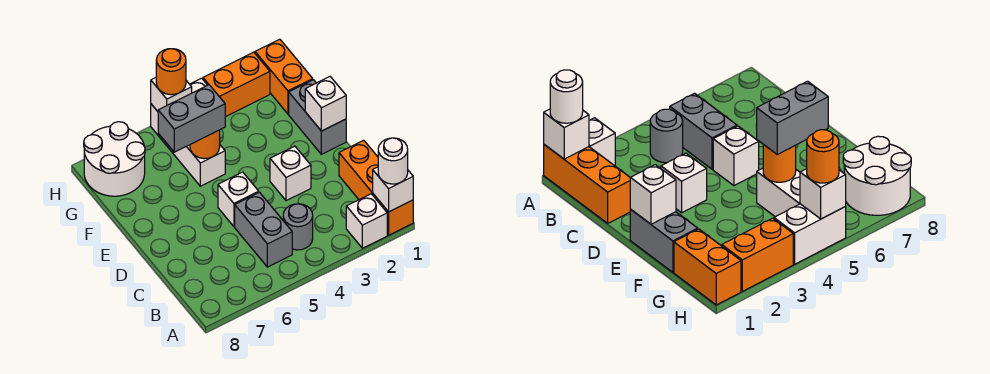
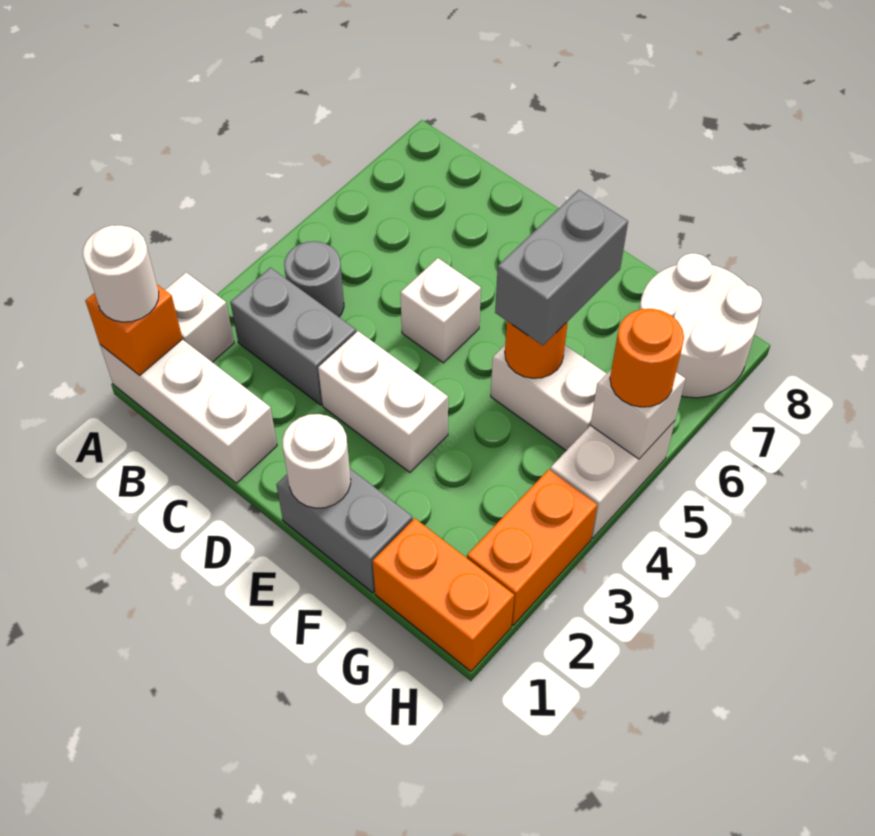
orange 1x3 brick [339,140,413,235] -> white 1x3 brick [100,339,277,483]
white 1x1 brick [373,167,413,212] -> orange 1x1 brick [85,285,182,376]
grey 1x2 brick [235,192,292,267] -> grey 1x2 brick moved to [230,268,356,405]
white 1x1 brick [270,146,311,201] -> white 1x2 brick [318,331,448,472]
white 1x1 brick [305,77,346,131] -> white 1x1 round brick [283,414,351,508]

